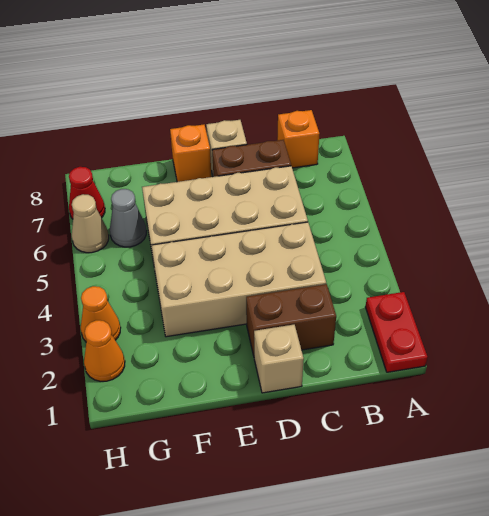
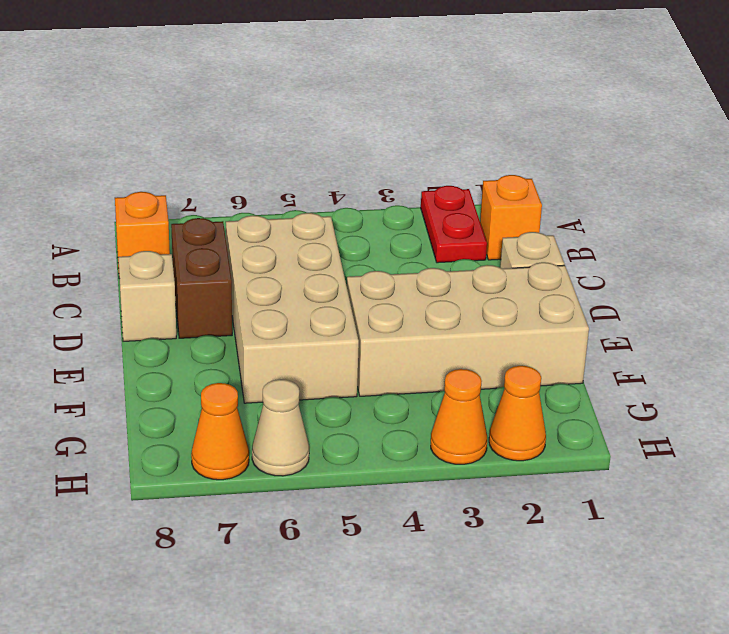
red 1x2 plate [366,292,428,372] -> red 1x2 plate turned to [421,186,487,263]
brown 1x2 brick [246,284,336,356] -> none
tan 2x4 brick [152,222,326,337] -> tan 2x4 brick turned to [347,262,589,396]
orange 1x1 brick [170,125,212,182] -> orange 1x1 brick moved to [480,175,542,260]
grey 1x1 cone [110,189,146,247] -> none
red 1x1 cone [69,167,105,219] -> orange 1x1 cone [191,383,249,480]

